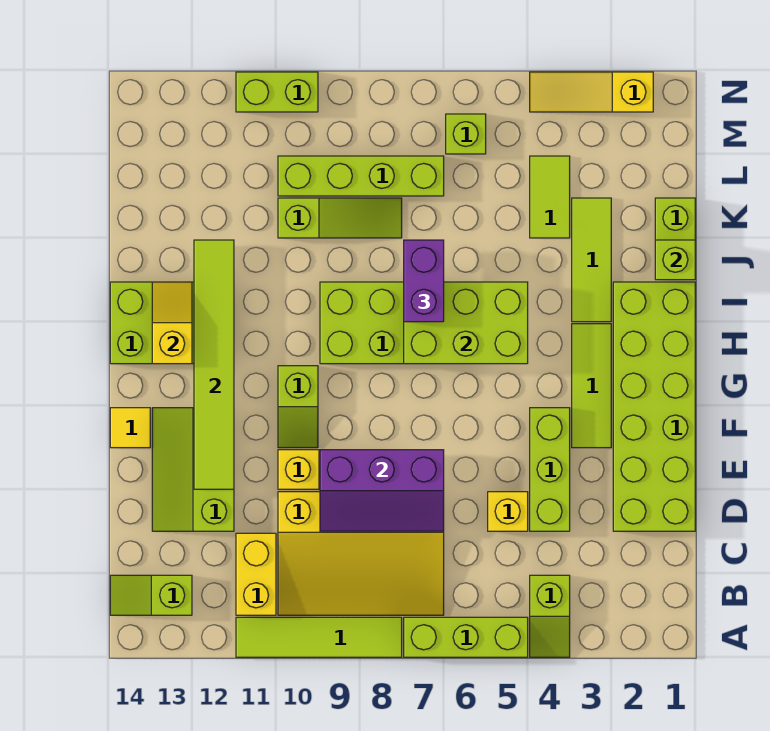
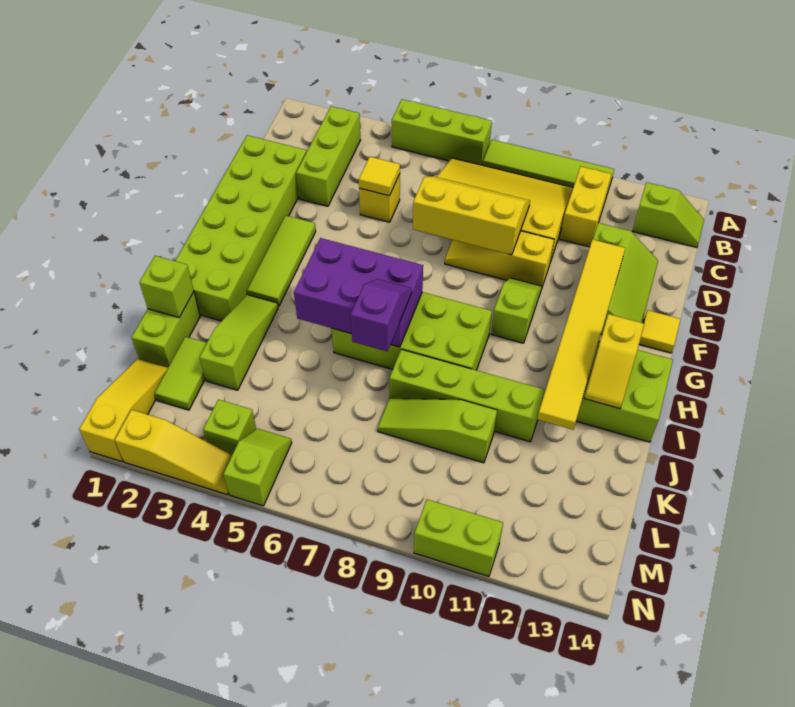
lime 1x2 slope [530,575,570,657] -> lime 1x2 slope moved to [224,429,292,506]
lime 1x3 brick [530,408,570,531] -> lime 1x3 brick moved to [296,106,360,206]
none -> yellow 1x1 tile [359,157,400,196]
purple 2x3 slope [320,450,444,531] -> yellow 2x3 slope [413,176,530,255]
lime 1x6 tile [194,240,234,489] -> yellow 1x6 tile [537,239,625,430]
lime 2x3 brick [404,282,528,364] -> purple 2x3 brick [294,238,423,347]
lime 1x3 tile [572,198,611,322] -> lime 1x3 slope [200,295,278,390]
purple 1x2 brick [404,240,444,322] -> purple 1x2 slope [351,279,412,351]
lime 1x2 tile [530,156,570,238] -> lime 1x2 tile moved to [155,337,207,410]
none -> yellow 1x3 slope [79,359,168,462]
lime 1x4 brick [278,156,444,196] -> lime 1x4 brick moved to [390,349,544,442]
lime 1x1 brick [446,114,486,154] -> lime 1x1 brick moved to [203,399,256,455]

